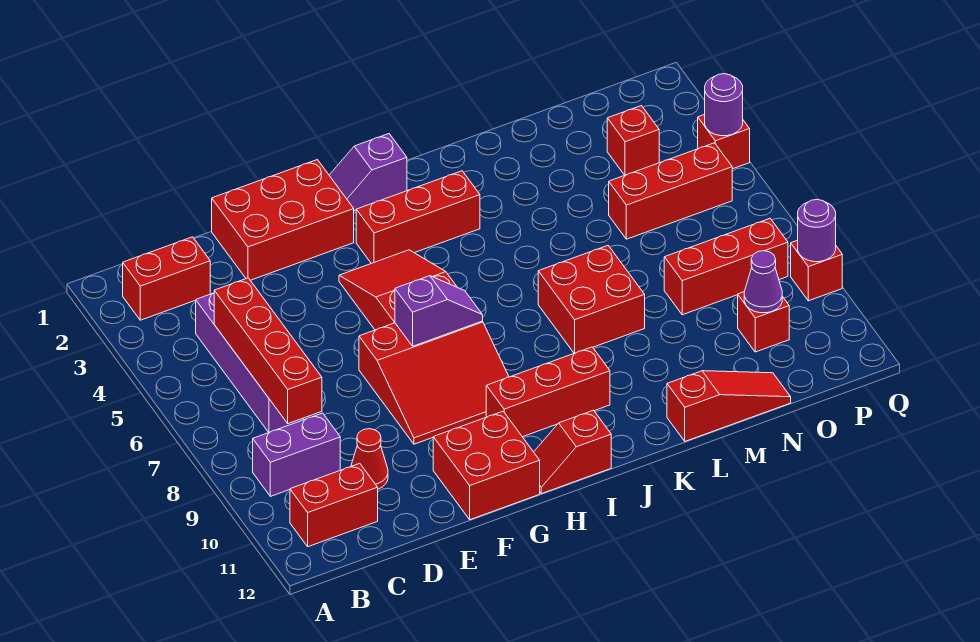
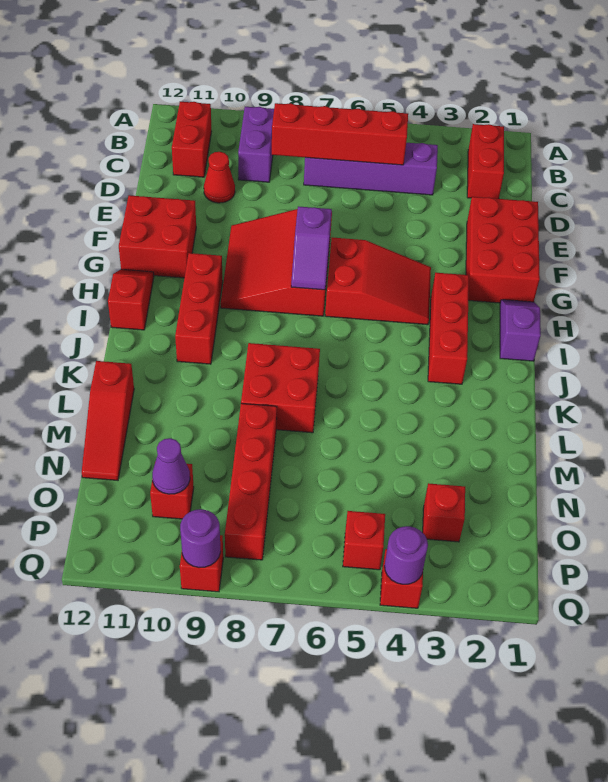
red 1x3 brick [609,143,732,239] -> red 1x1 brick [343,511,385,570]
red 1x3 brick [664,219,788,315] -> red 1x4 brick [225,403,277,560]

